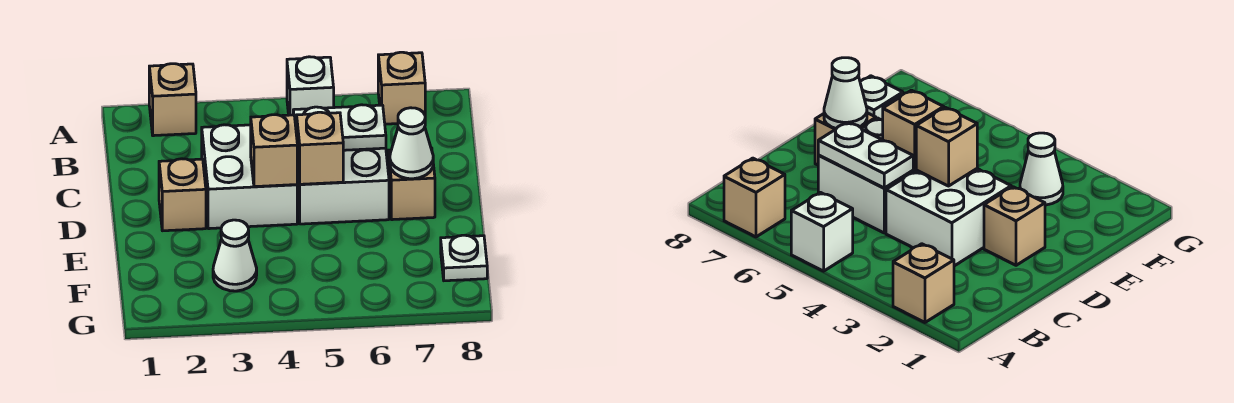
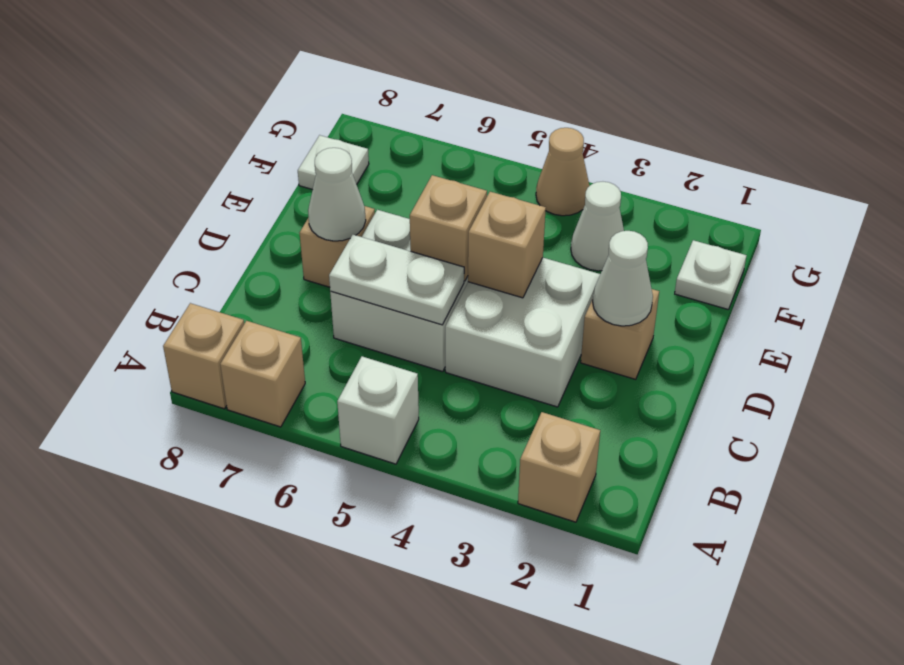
none -> tan 1x1 brick [163,303,244,409]
none -> white 1x1 cone [593,231,653,326]
none -> white 1x1 plate [675,240,747,309]
none -> tan 1x1 cone [536,128,589,216]

